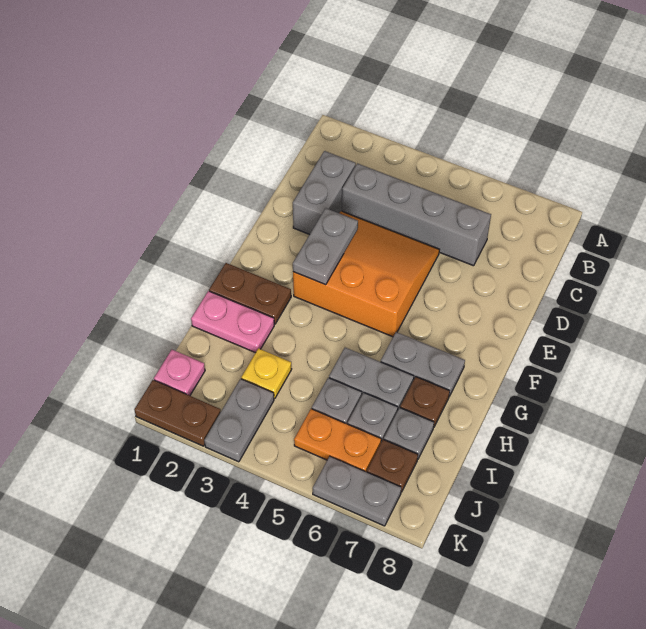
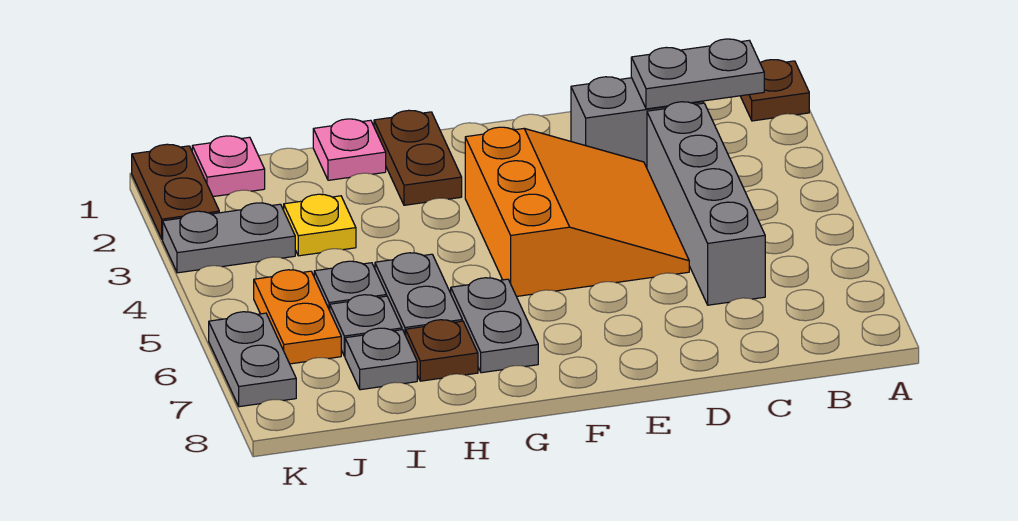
grey 1x2 plate [293,208,358,285] -> grey 1x2 plate moved to [631,39,764,109]
pink 1x2 plate [191,291,274,353] -> pink 1x1 plate [313,119,386,180]
brown 1x1 plate [367,439,418,492] -> brown 1x1 plate moved to [741,60,809,121]

